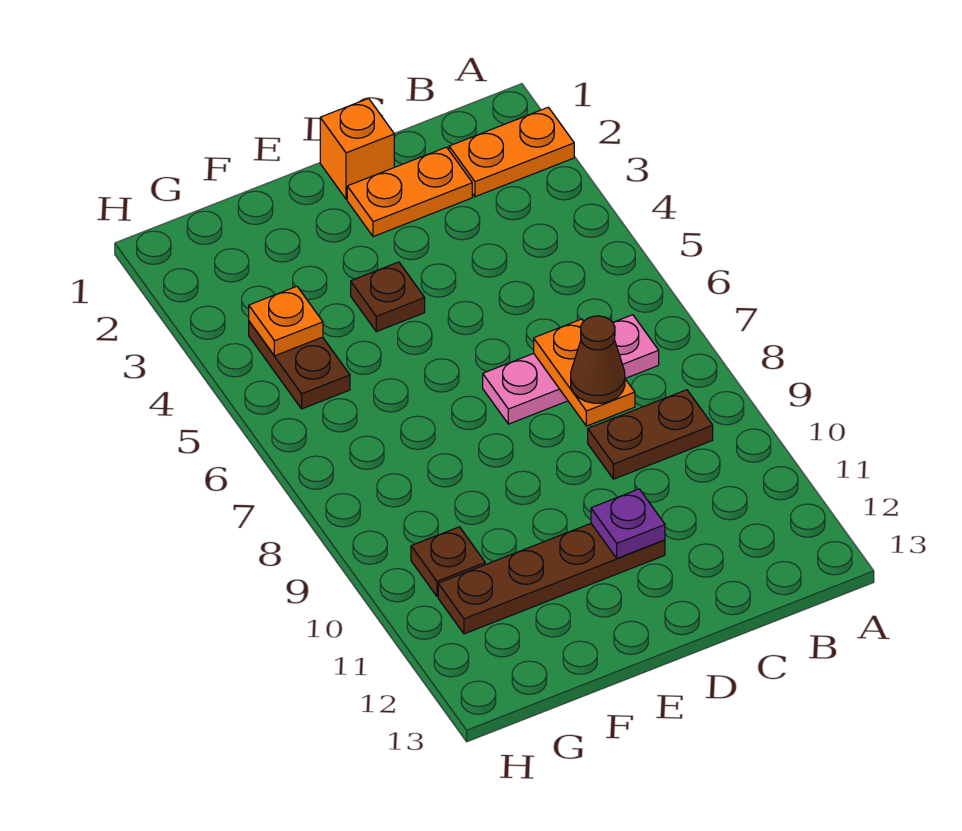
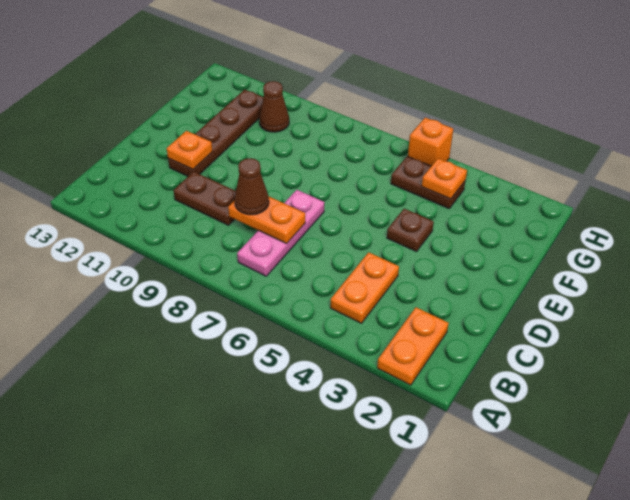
brown 1x2 plate [588,390,713,479] -> brown 1x2 plate turned to [173,171,236,225]
orange 1x2 plate [347,147,472,237] -> orange 1x2 plate moved to [330,252,399,323]
orange 1x1 brick [320,98,394,199] -> orange 1x1 brick moved to [408,118,453,166]
purple 1x1 plate [591,489,665,558] -> orange 1x1 plate [167,131,213,169]
brown 1x1 plate [411,527,485,596] -> brown 1x1 cone [259,81,289,132]

